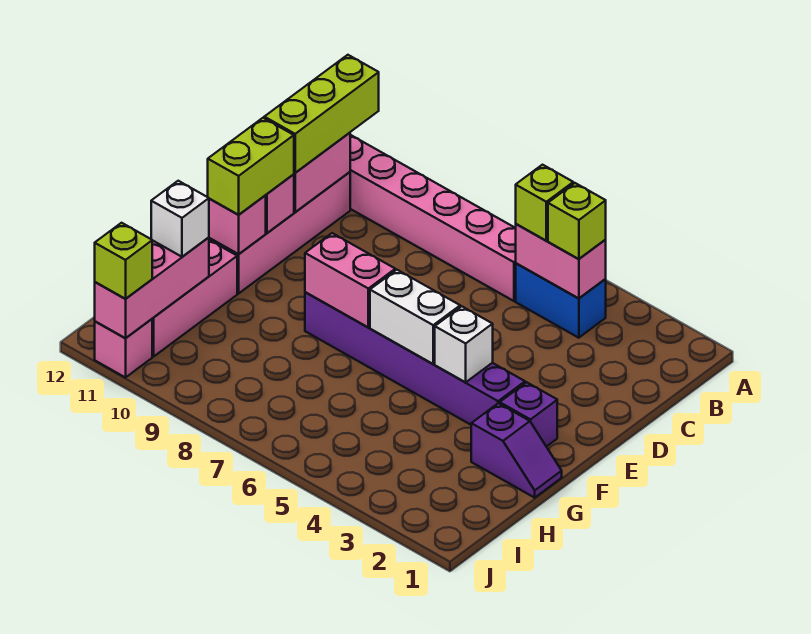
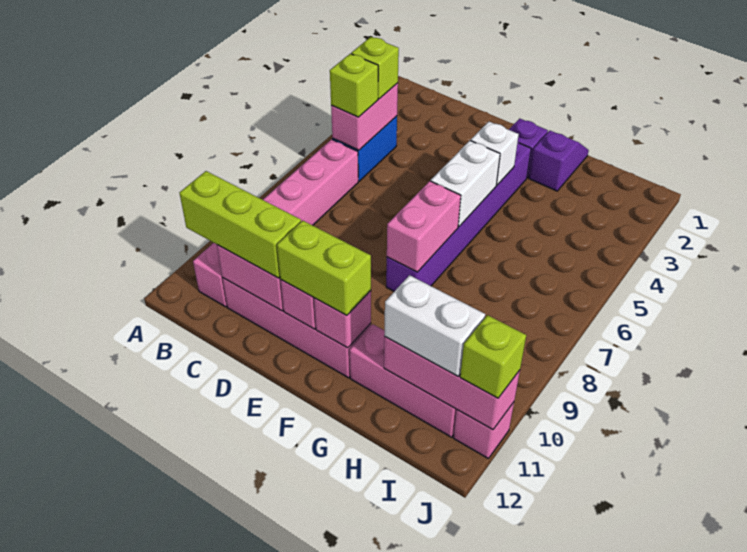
white 1x1 brick [151,181,209,257] -> white 1x2 brick [384,275,485,376]

